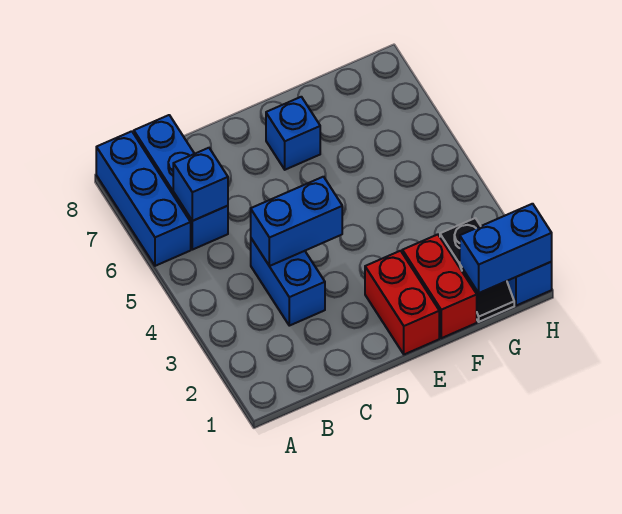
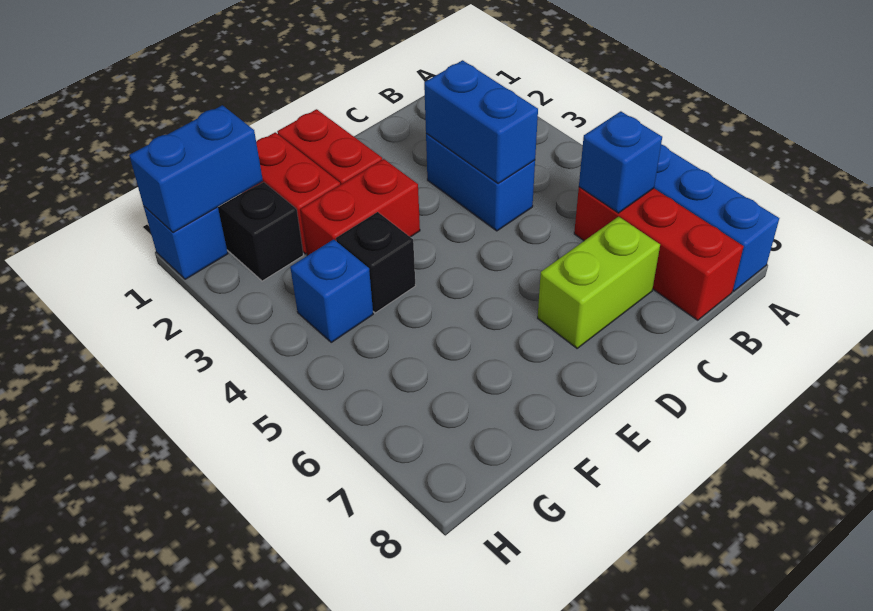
blue 1x3 brick [134,115,228,250] -> red 1x3 brick [574,187,744,320]
blue 1x2 brick [251,177,342,266] -> blue 1x2 brick turned to [424,60,538,183]
none -> lime 1x2 brick [538,217,660,348]
none -> red 1x2 brick [301,159,420,256]
blue 1x1 brick [266,97,320,170] -> blue 1x1 brick moved to [290,239,373,342]
none -> black 1x1 brick [336,212,415,313]

